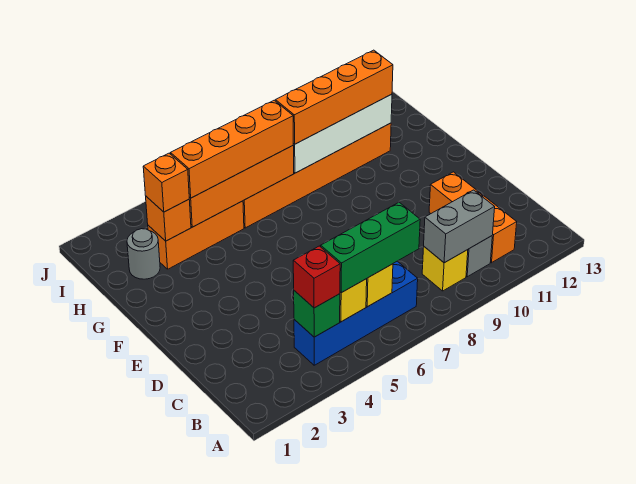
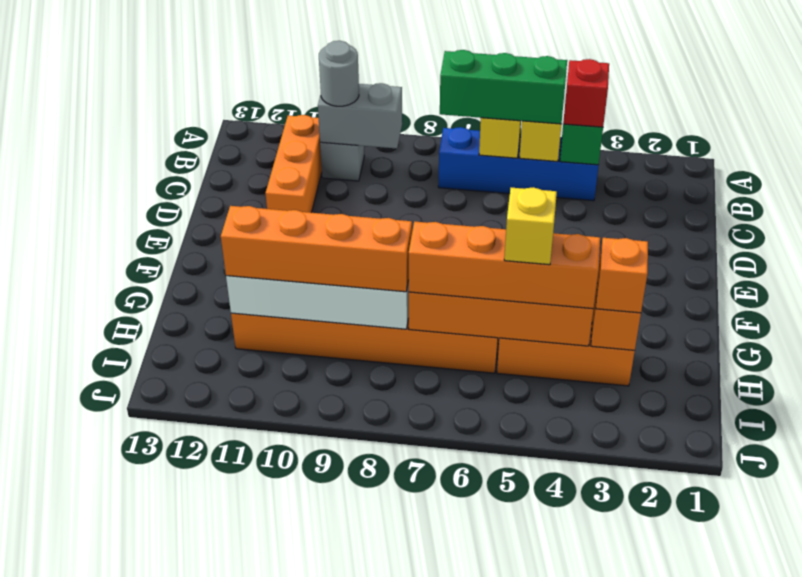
yellow 1x1 brick [422,247,468,291] -> yellow 1x1 brick moved to [504,187,557,265]
grey 1x1 round brick [127,229,160,279] -> grey 1x1 round brick moved to [319,41,359,106]

